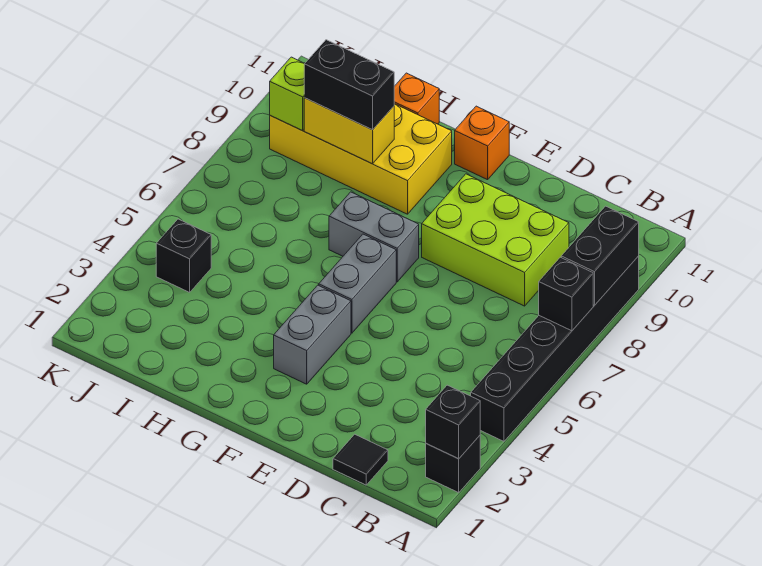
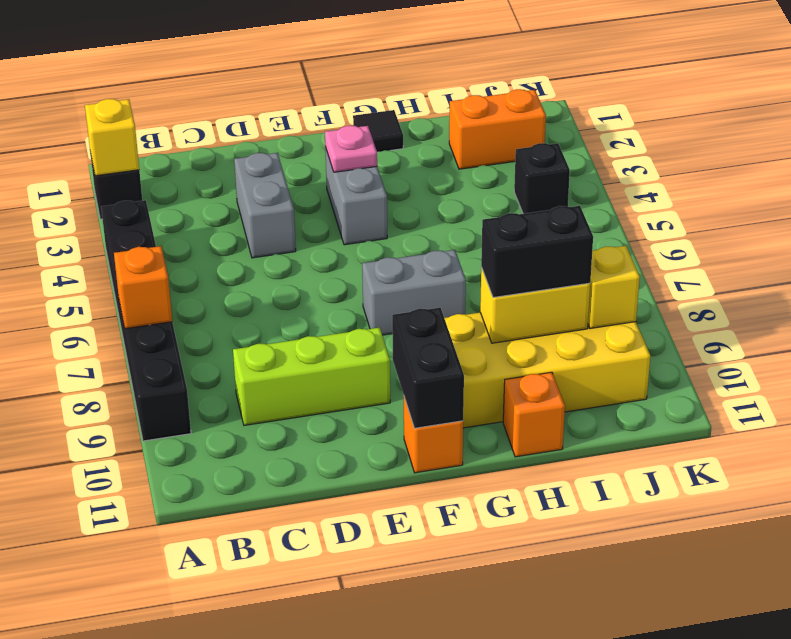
black 1x1 brick [426,385,480,458] -> yellow 1x1 brick [85,99,139,176]
black 1x1 brick [539,257,593,331] -> orange 1x1 brick [114,246,172,329]
black 1x2 brick [561,206,639,305] -> black 1x2 brick moved to [392,308,464,428]
black 1x1 tile [333,434,388,485] -> black 1x1 tile moved to [353,110,403,152]
lime 2x3 brick [422,174,569,306] -> lime 1x3 brick [233,327,390,425]
none -> pink 1x1 plate [325,126,377,172]
grey 1x2 brick [319,234,396,333] -> grey 1x2 brick moved to [234,153,296,258]
none -> orange 1x2 brick [449,89,546,169]
lime 1x1 brick [270,57,305,131] -> yellow 1x1 brick [588,246,640,329]

